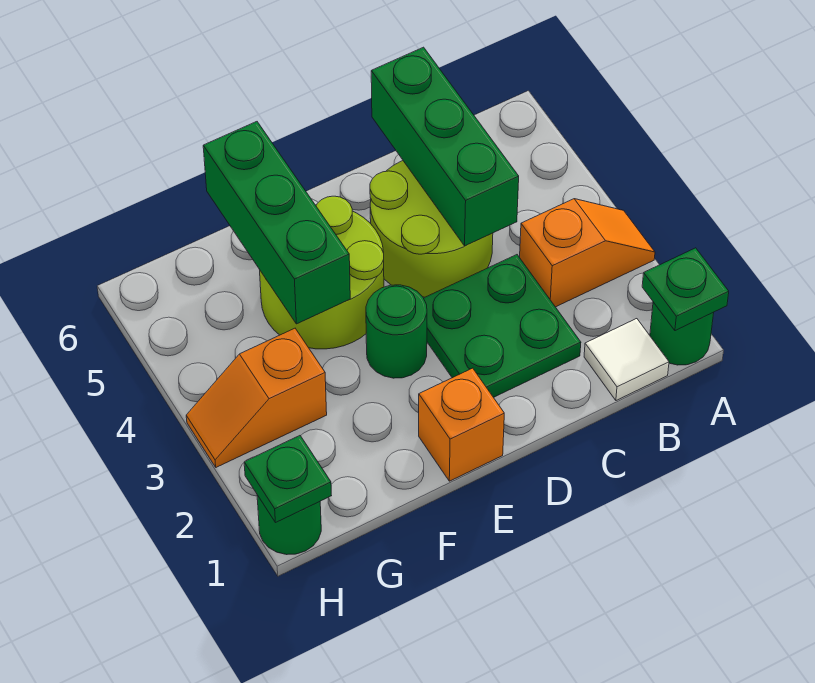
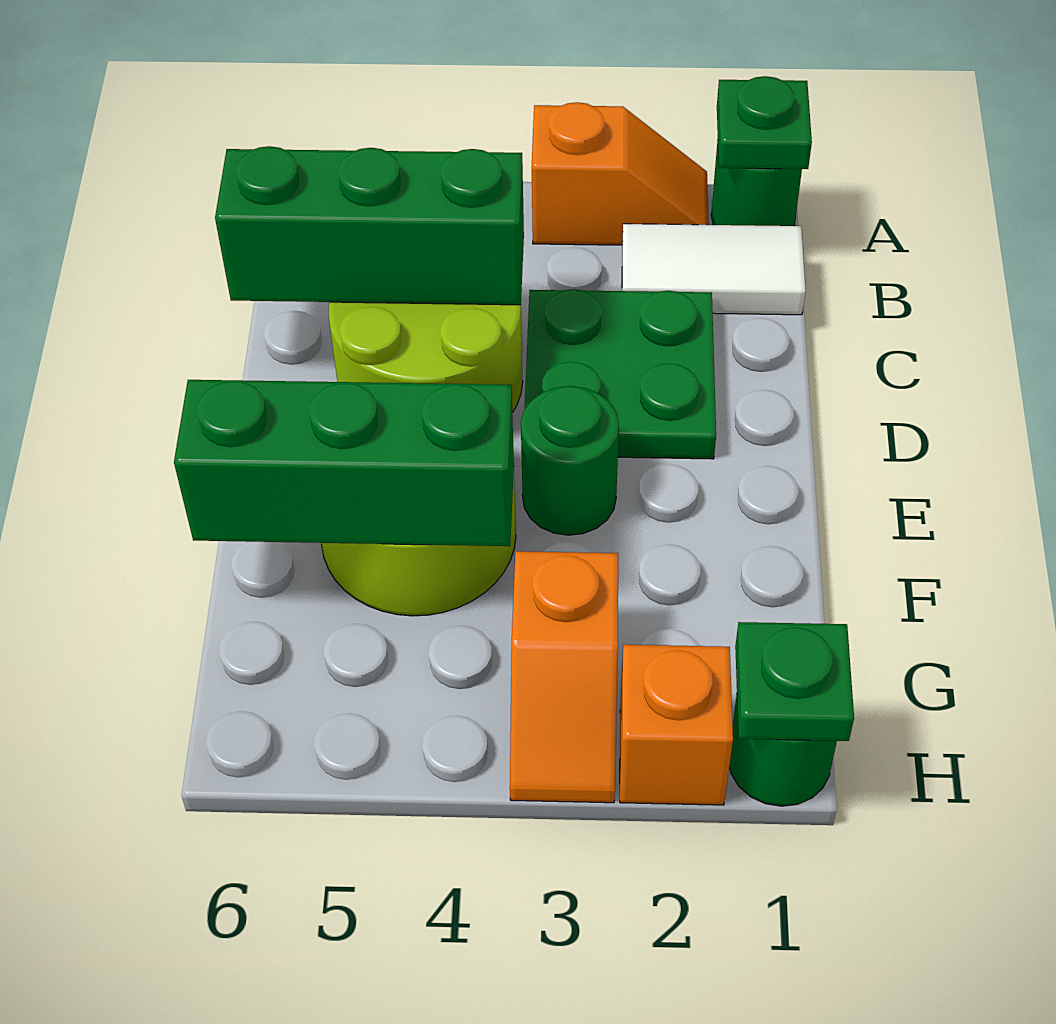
orange 1x2 slope [520,199,655,307] -> orange 1x2 slope turned to [532,102,709,245]
white 1x1 tile [584,319,669,401] -> white 1x2 tile [622,224,806,315]
orange 1x1 brick [419,368,504,481] -> orange 1x1 brick moved to [620,645,733,805]

